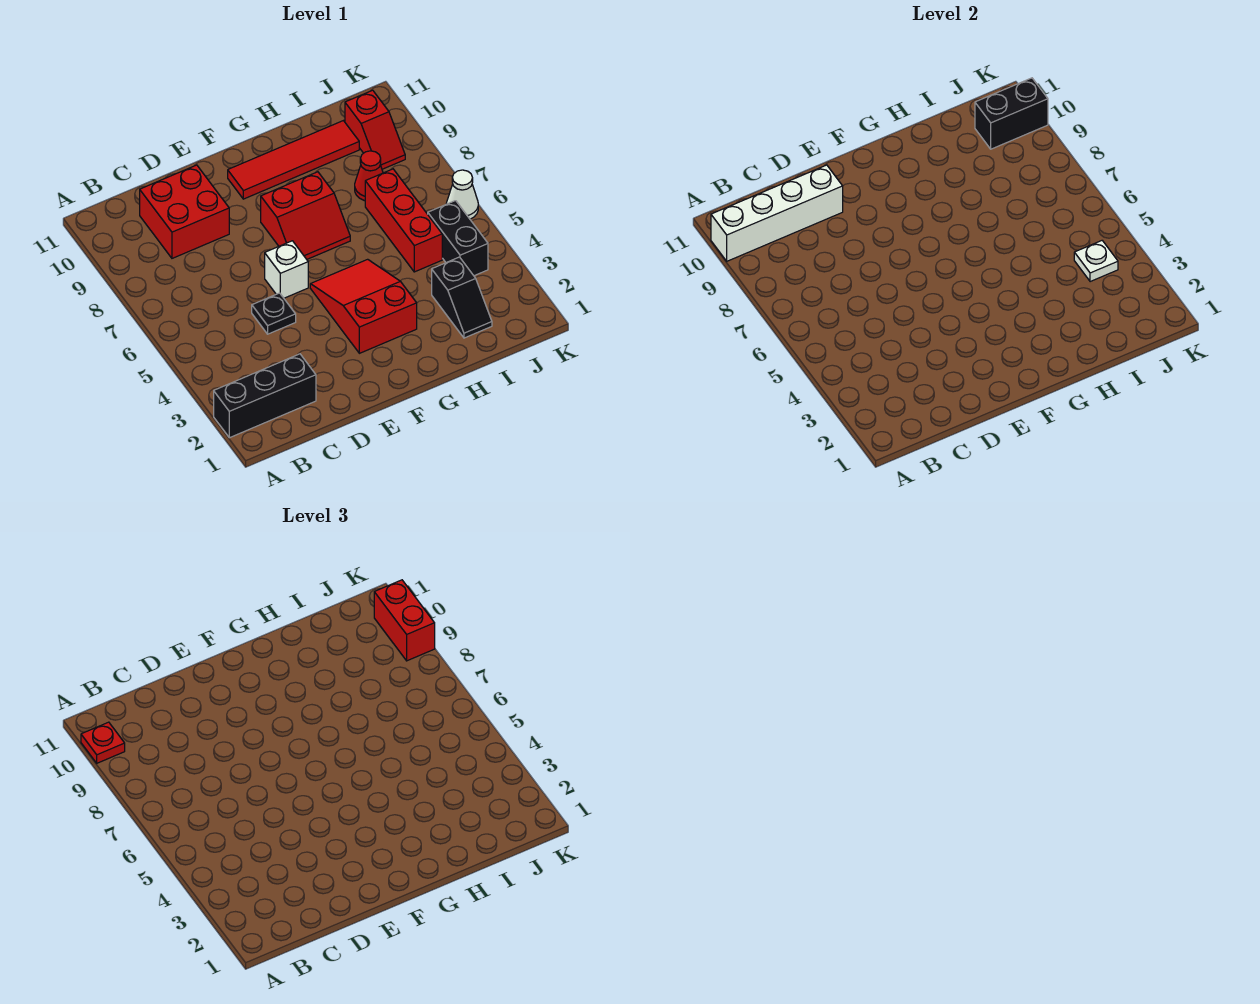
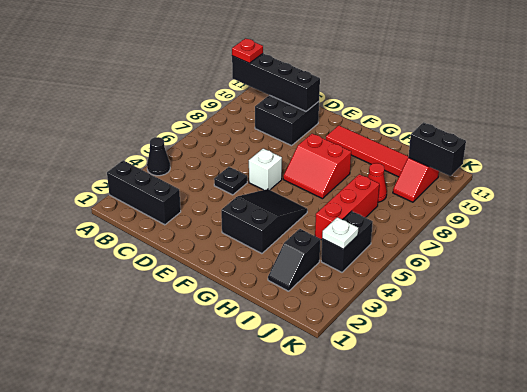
none -> black 1x1 cone [147,137,170,176]
white 1x4 brick [711,165,843,261] -> black 1x4 brick [232,54,320,111]
red 2x2 brick [140,165,229,258] -> black 2x2 brick [255,95,319,146]
red 2x3 slope [310,259,417,353] -> black 2x3 slope [221,189,307,254]
white 1x1 cone [446,170,478,219] -> none
red 1x2 brick [374,580,435,661] -> none

